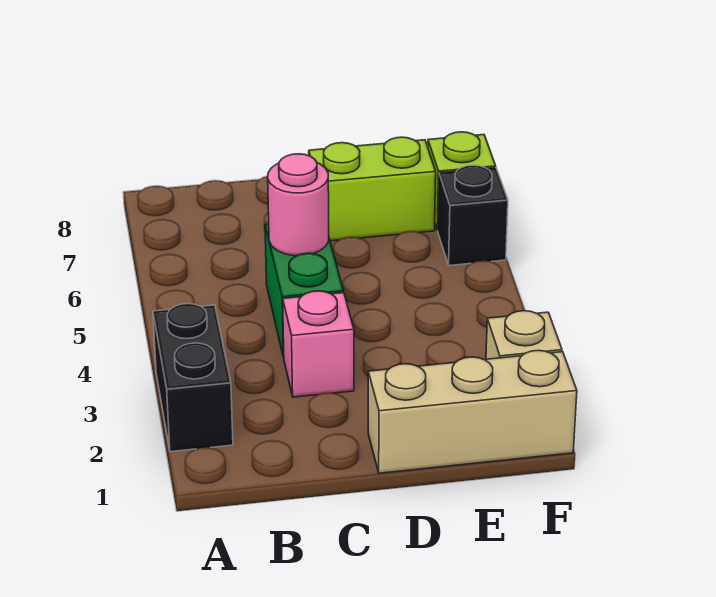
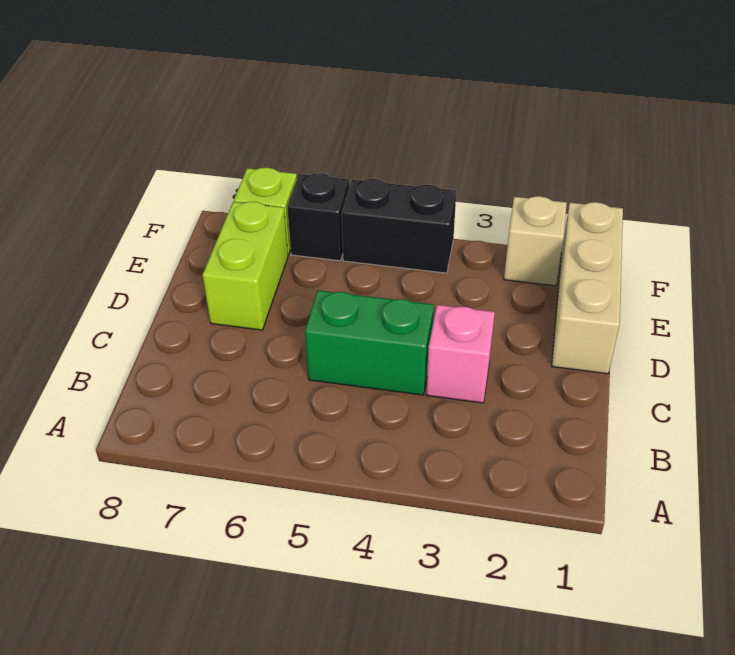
black 1x2 brick [153,304,233,452] -> black 1x2 brick moved to [342,179,456,273]
pink 1x1 round brick [268,154,329,256] -> none

